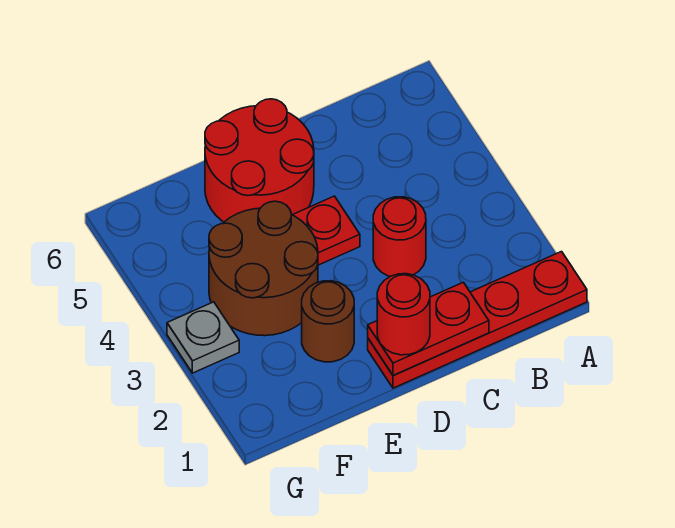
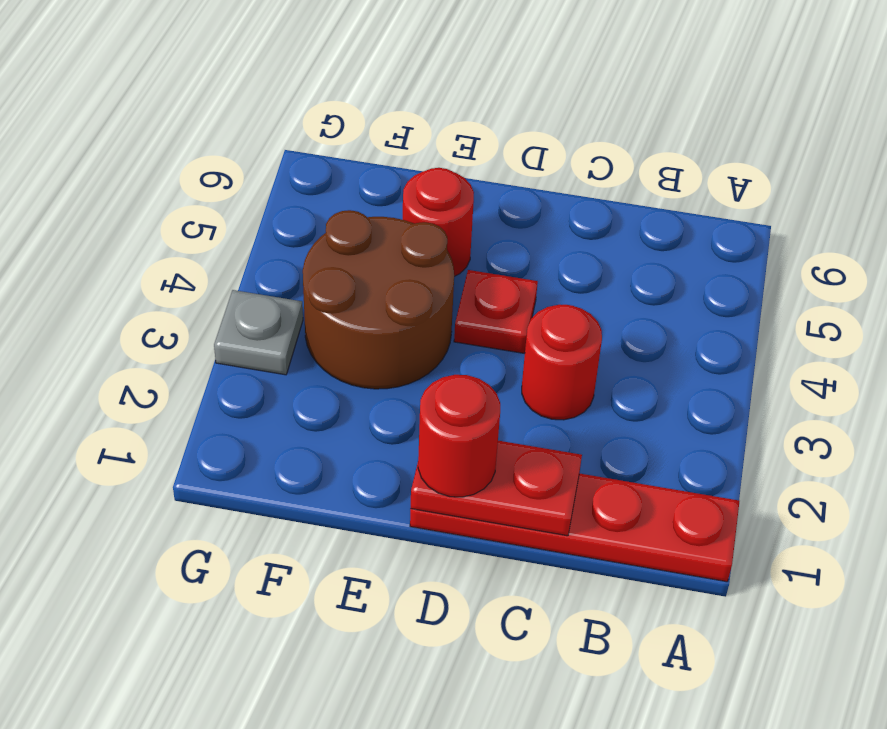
red 2x2 round brick [205,99,314,222] -> red 1x1 round brick [403,168,474,276]
brown 1x1 round brick [302,281,354,362] -> none

